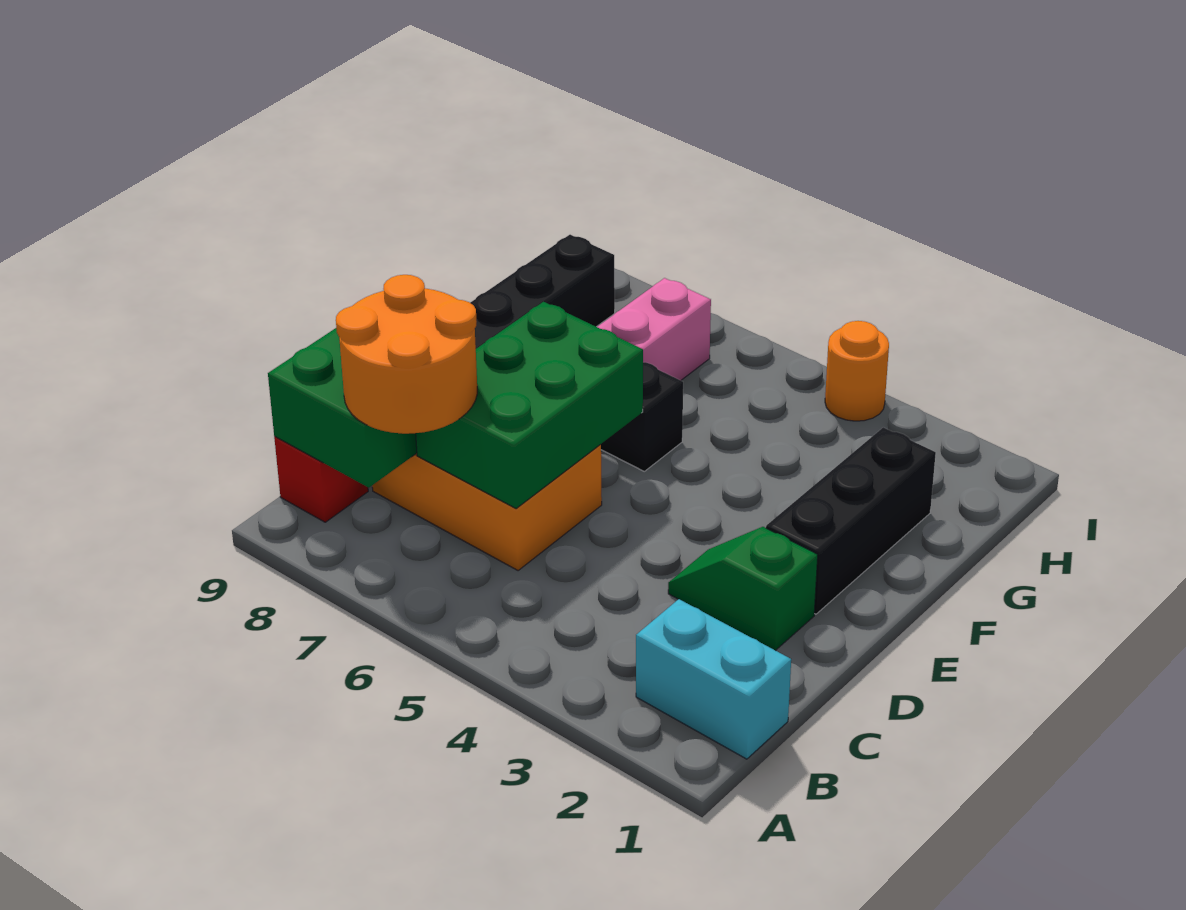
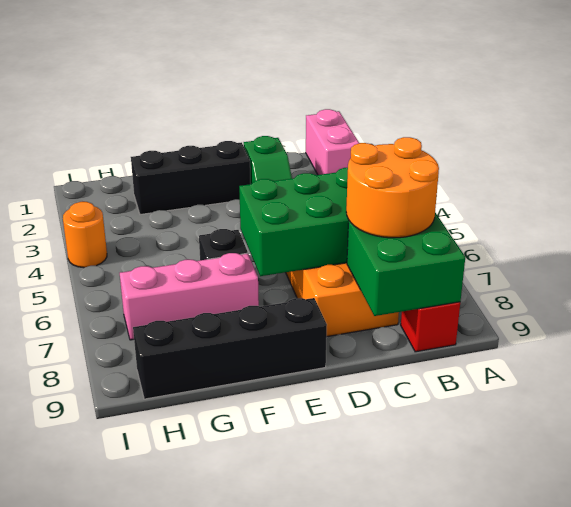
cyan 1x2 brick [636,599,791,759] -> pink 1x2 brick [306,109,359,175]

